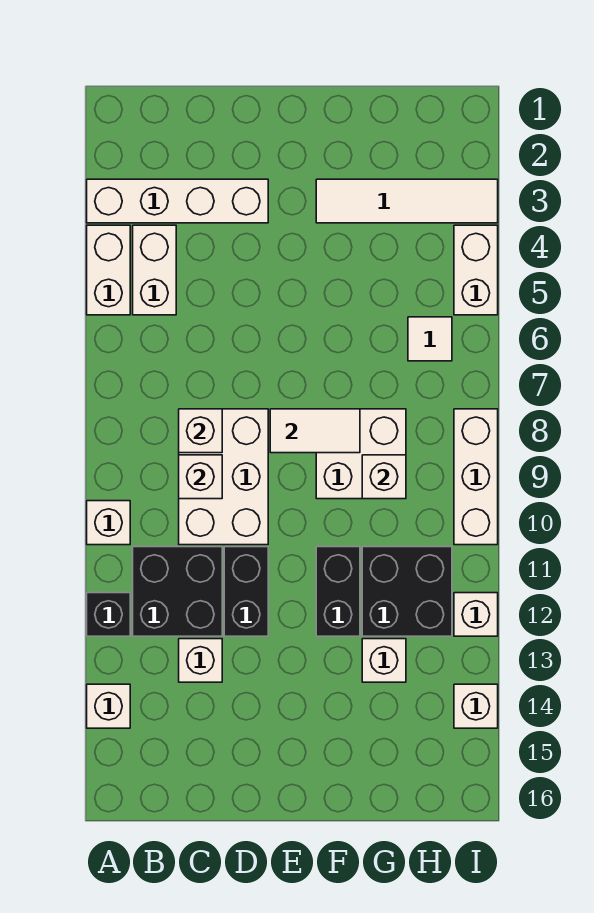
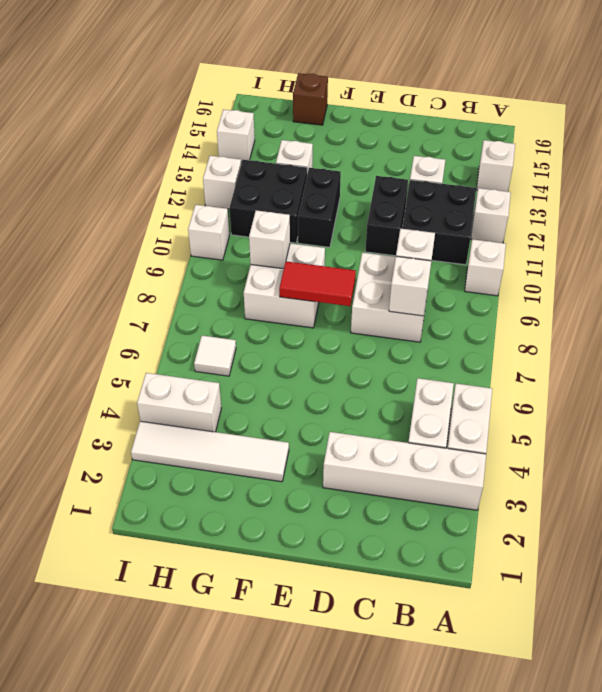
black 1x1 brick [87,593,130,636] -> white 1x1 brick [471,188,511,243]
white 2x3 brick [179,409,268,545] -> white 2x2 brick [351,253,429,342]
white 1x2 tile [270,409,360,453] -> red 1x2 tile [279,261,356,306]
none -> brown 1x1 brick [293,73,328,125]
white 1x2 brick [454,225,498,315] -> white 1x2 brick turned to [137,373,221,432]
white 1x3 brick [454,409,498,545] -> white 1x1 brick [188,205,229,260]

